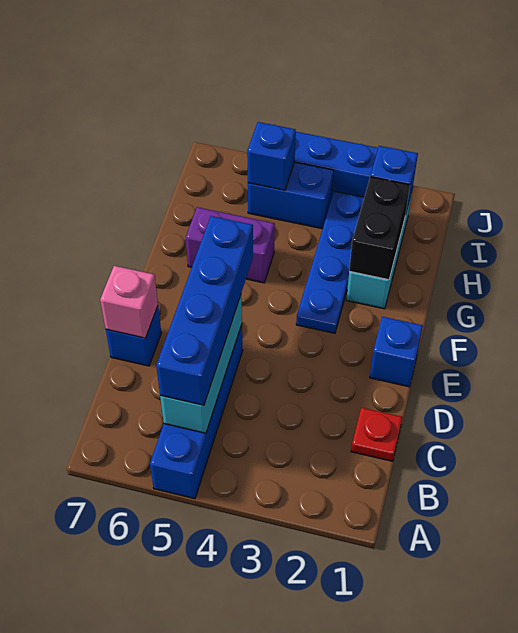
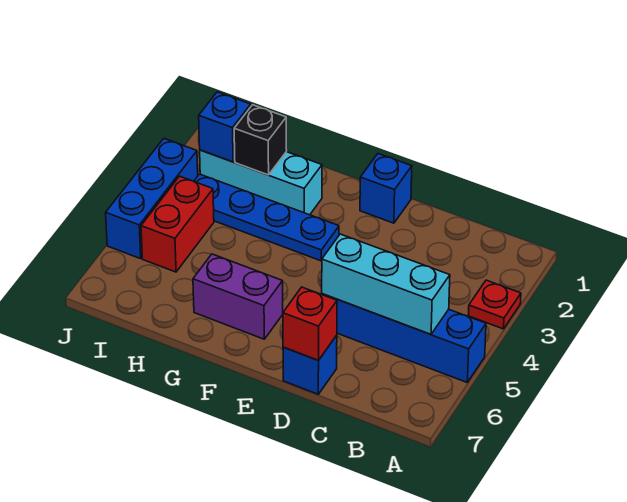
blue 1x4 brick [156,216,253,405] -> none
red 1x1 plate [351,408,403,461] -> red 1x1 plate moved to [468,280,521,329]
pink 1x1 brick [100,266,158,338] -> red 1x1 brick [283,287,337,361]
black 1x2 brick [349,177,410,280] -> black 1x1 brick [234,105,287,175]
purple 1x2 brick [186,207,275,283] -> purple 1x2 brick turned to [193,254,283,339]
blue 1x2 brick [248,162,334,229] -> red 1x2 brick [141,176,214,272]
blue 1x1 brick [247,122,296,190] -> none

